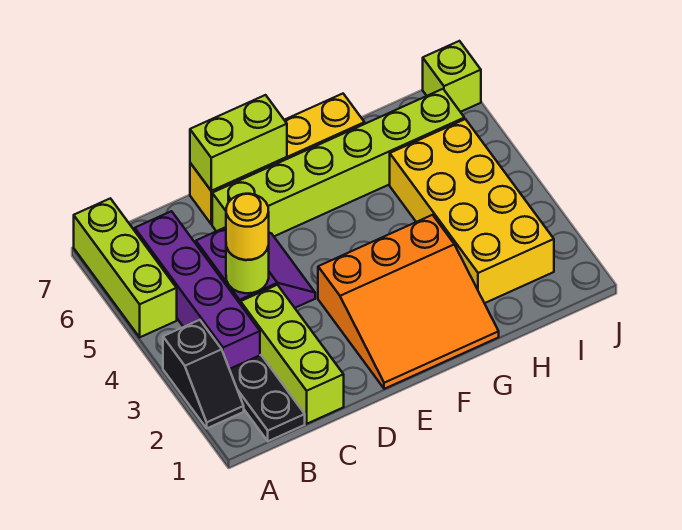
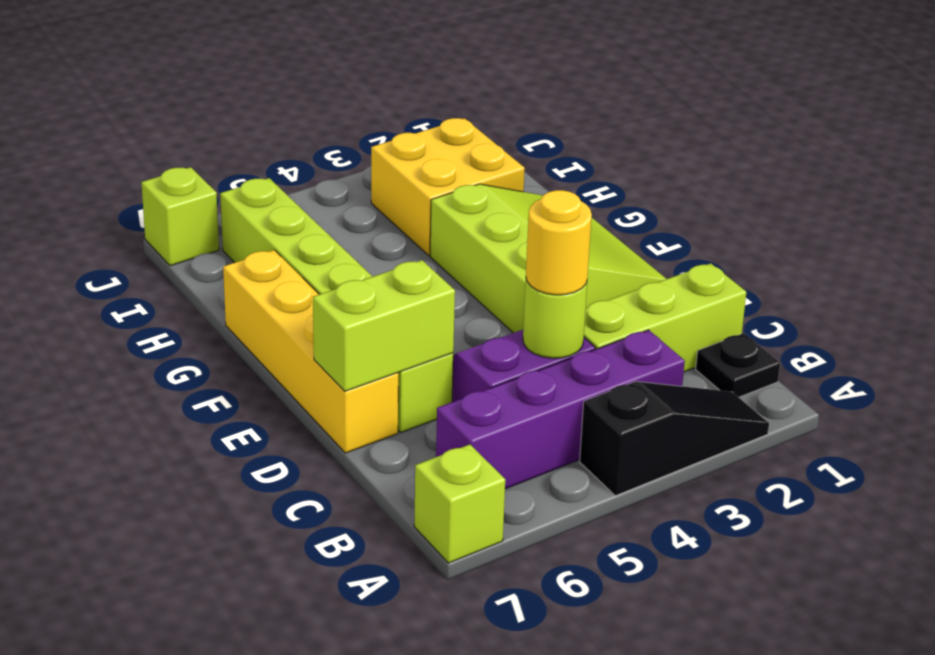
black 1x2 slope [163,320,244,428] -> black 1x3 slope [580,381,769,496]
lime 1x3 brick [74,198,177,337] -> lime 1x1 brick [414,444,505,563]
black 1x2 plate [230,355,305,441] -> black 1x1 plate [696,333,780,397]
lime 1x2 brick [190,95,287,191] -> lime 1x2 brick turned to [313,260,455,391]
orange 3x3 slope [318,215,499,389] -> lime 3x3 slope [430,184,666,333]
yellow 2x4 brick [390,119,554,303] -> yellow 2x2 brick [371,118,525,256]

